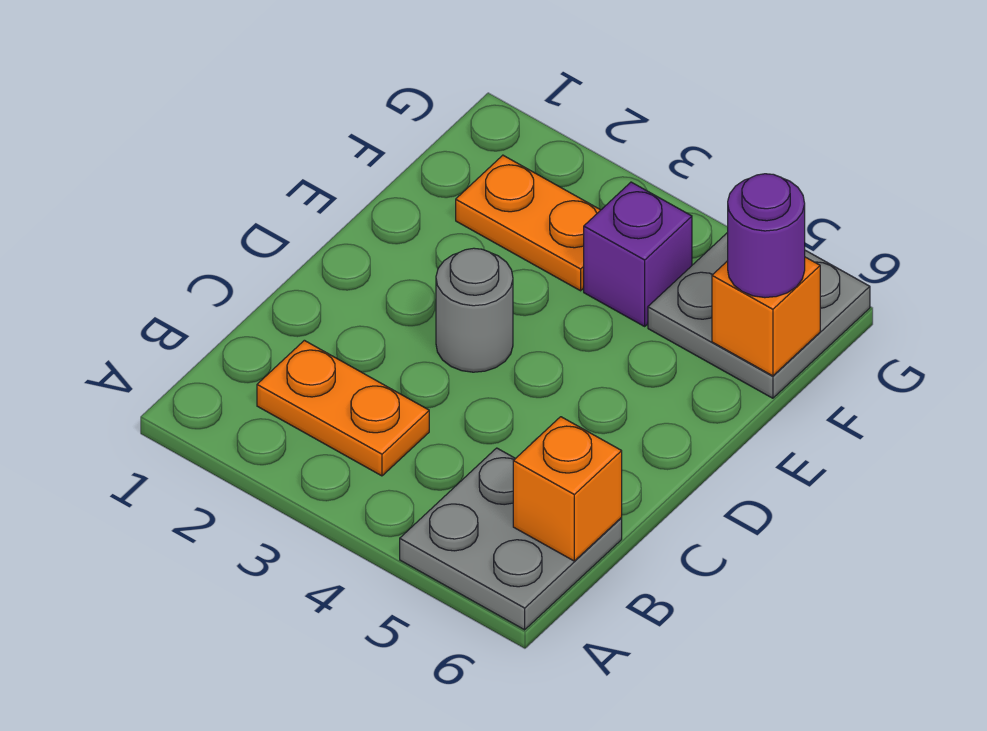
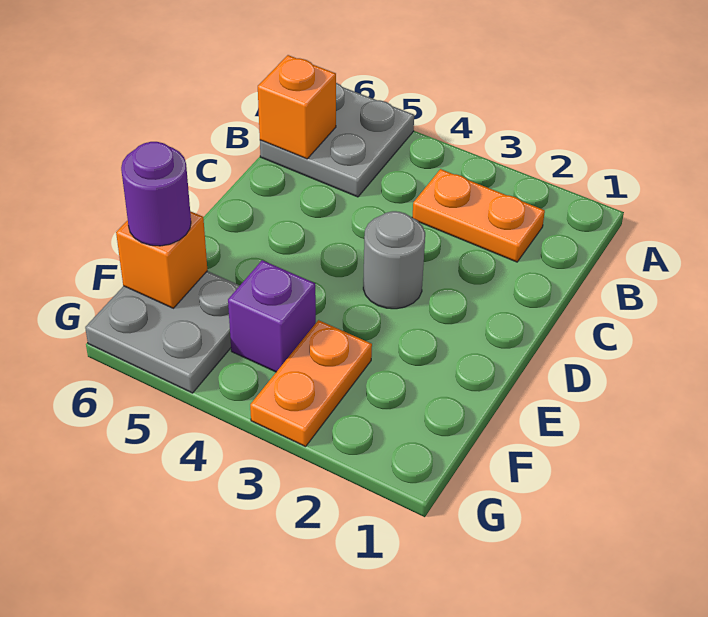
orange 1x2 plate [456,155,600,291] -> orange 1x2 plate turned to [250,320,372,447]

